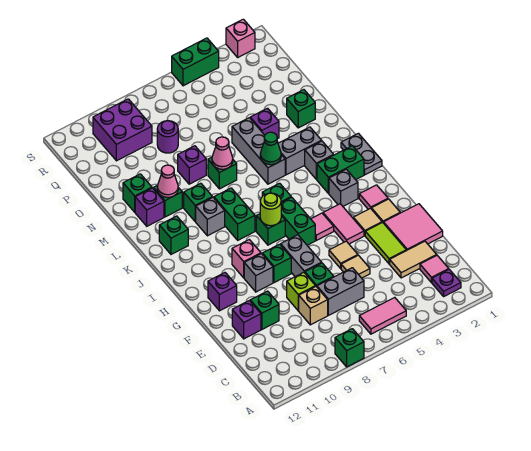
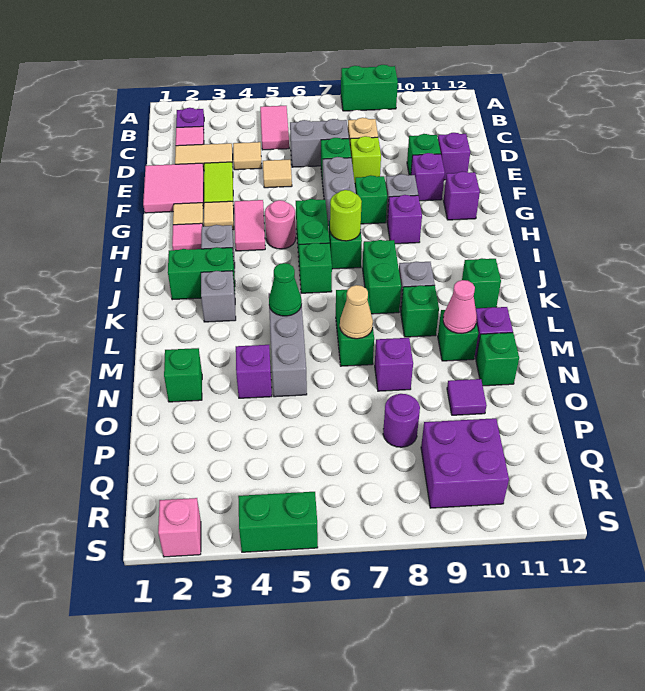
green 1x1 brick [335,329,364,367] -> green 1x2 brick [341,65,398,111]
pink 1x2 tile [359,297,406,334] -> pink 1x2 tile turned to [260,106,289,150]
tan 1x1 tile [329,241,358,268] -> tan 1x1 tile moved to [233,142,262,170]
none -> purple 1x1 brick [411,153,445,201]
pink 1x1 tile [311,213,334,240] -> pink 1x1 round brick [265,200,296,249]
pink 1x1 brick [232,240,261,278] -> purple 1x1 brick [387,195,422,244]
grey 1x2 plate [341,133,382,175] -> none
grey 1x2 brick [278,127,322,175] -> none
green 1x1 brick [208,157,237,189] -> green 1x2 brick [336,289,374,366]
pink 1x1 cone [212,137,233,169] -> tan 1x1 cone [340,285,373,339]
none -> purple 1x1 tile [447,379,487,415]

